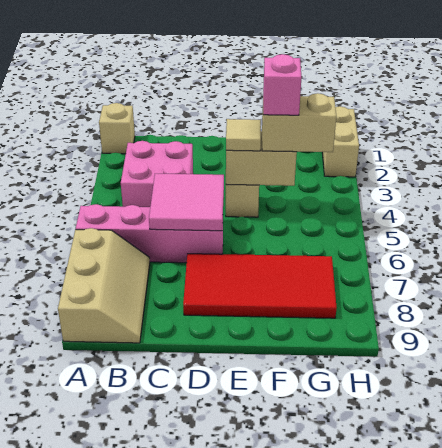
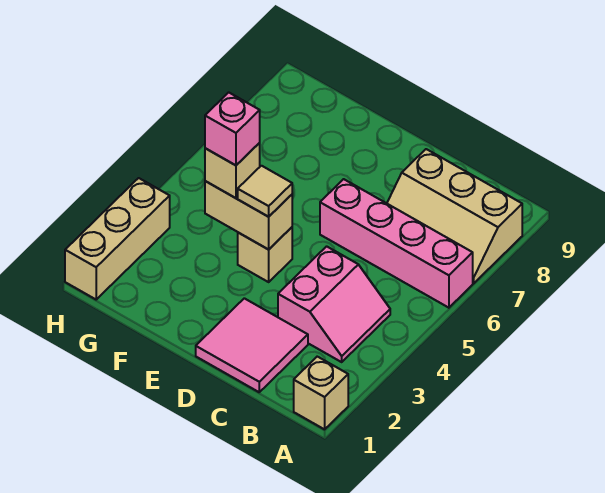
tan 2x3 slope [58,228,150,343] -> tan 2x3 slope turned to [387,149,522,283]
pink 2x2 brick [121,141,193,207] -> pink 2x2 slope [278,246,390,362]
pink 2x2 tile [149,174,224,231] -> pink 2x2 tile moved to [196,298,308,392]
red 2x4 tile [183,254,337,318] -> none
tan 1x2 brick [262,93,336,152] -> tan 1x1 brick [205,143,260,198]
tan 1x2 brick [322,106,359,177] -> tan 1x3 brick [65,178,170,299]

